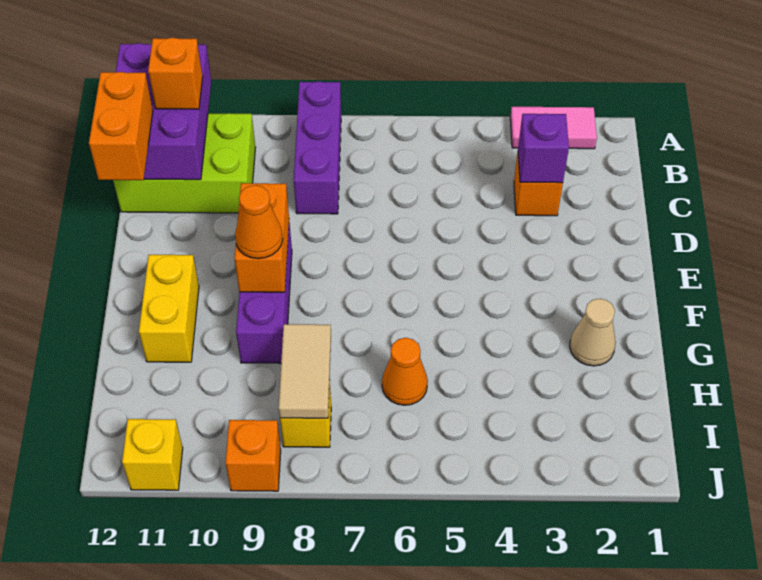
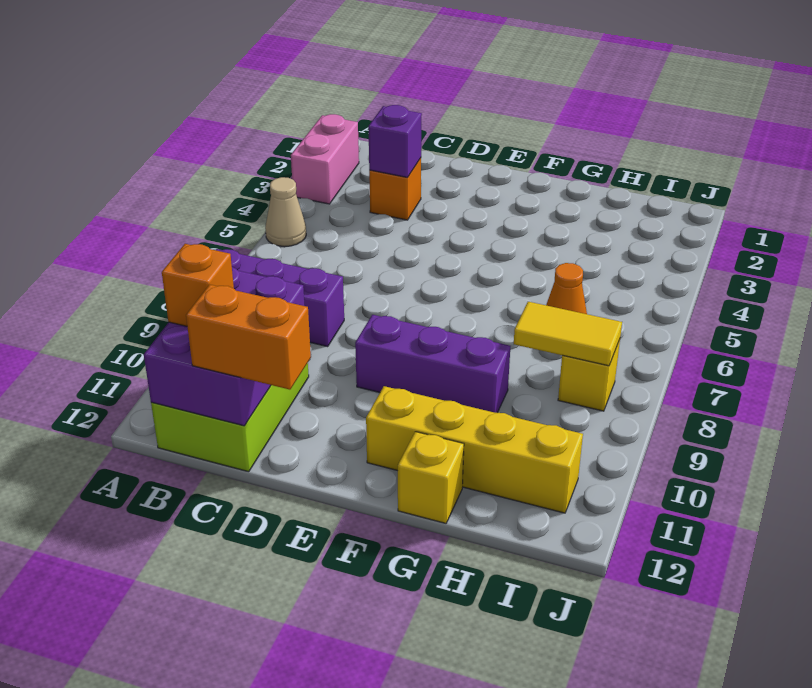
pink 1x2 tile [510,107,597,149] -> pink 1x2 brick [291,114,359,204]
purple 2x3 brick [115,43,211,180] -> purple 2x3 brick turned to [144,267,305,426]
orange 1x2 brick [234,183,289,292] -> none
orange 1x1 cone [235,185,283,259] -> none
yellow 1x2 brick [139,255,199,362] -> yellow 1x4 brick [366,386,583,513]
tan 1x1 cone [570,299,616,366] -> tan 1x1 cone moved to [265,177,306,247]
tan 1x2 tile [279,324,331,418] -> yellow 1x2 tile [514,302,622,366]
orange 1x1 brick [226,420,281,491] -> none
yellow 1x1 brick [122,419,183,490] -> yellow 1x1 brick moved to [398,432,464,523]

